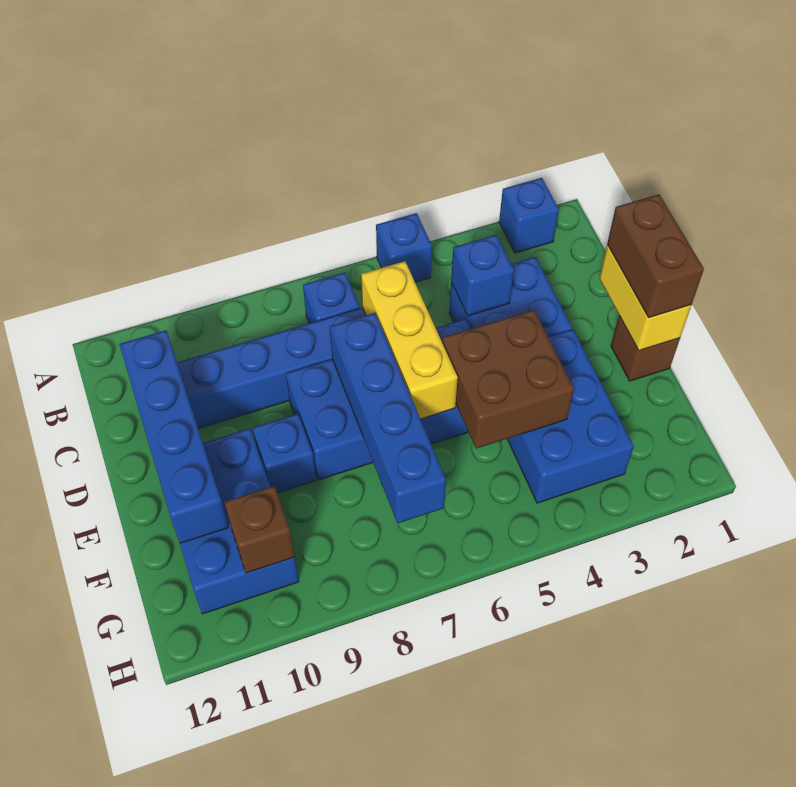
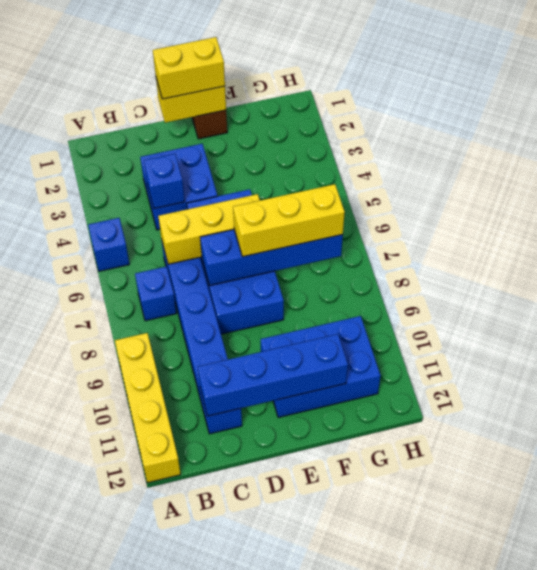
blue 1x1 brick [499,178,559,253] -> none
none -> yellow 1x4 brick [115,333,181,483]
brown 1x2 brick [607,194,704,318] -> yellow 1x2 brick [153,37,225,99]
blue 2x3 brick [508,329,634,503] -> none
brown 2x2 brick [442,310,574,449] -> none
none -> yellow 1x3 brick [233,184,345,257]
blue 1x1 brick [253,414,316,493] -> none
brown 1x1 brick [225,486,294,573] -> none

